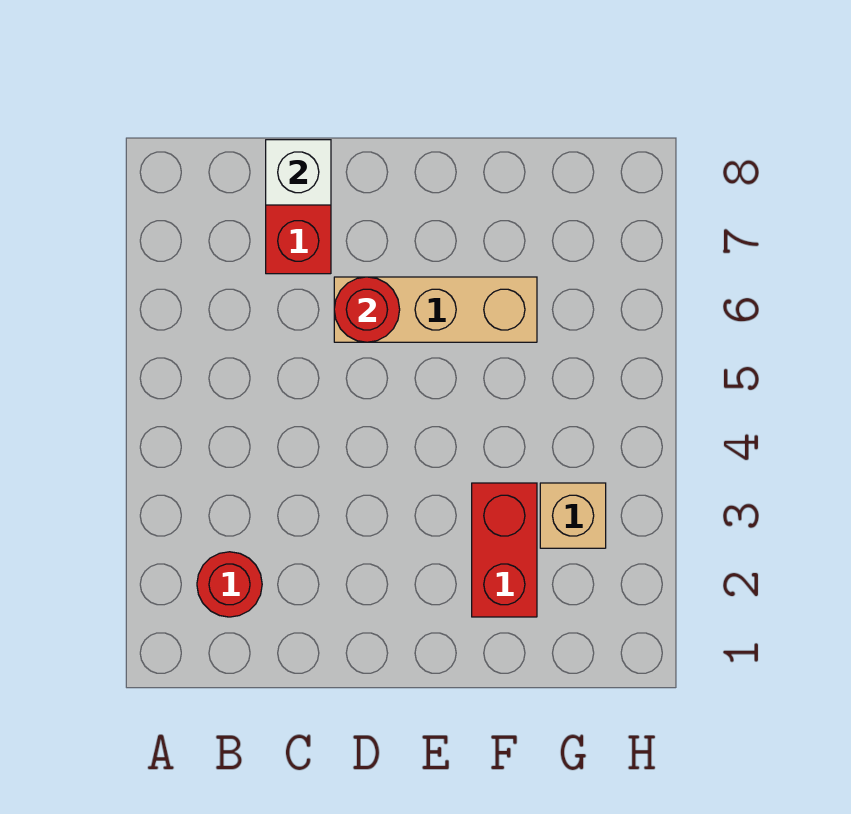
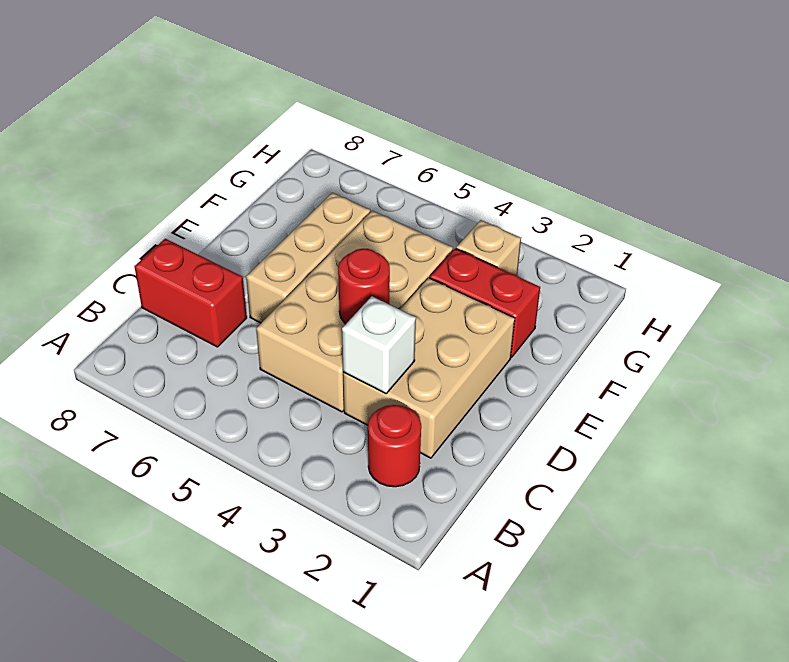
none -> tan 2x3 brick [343,278,515,458]
none -> tan 2x4 brick [256,211,453,412]
white 1x1 brick [266,140,331,205] -> white 1x1 brick moved to [342,297,416,393]
red 1x1 round brick [334,277,400,342] -> red 1x1 round brick moved to [338,249,390,324]

